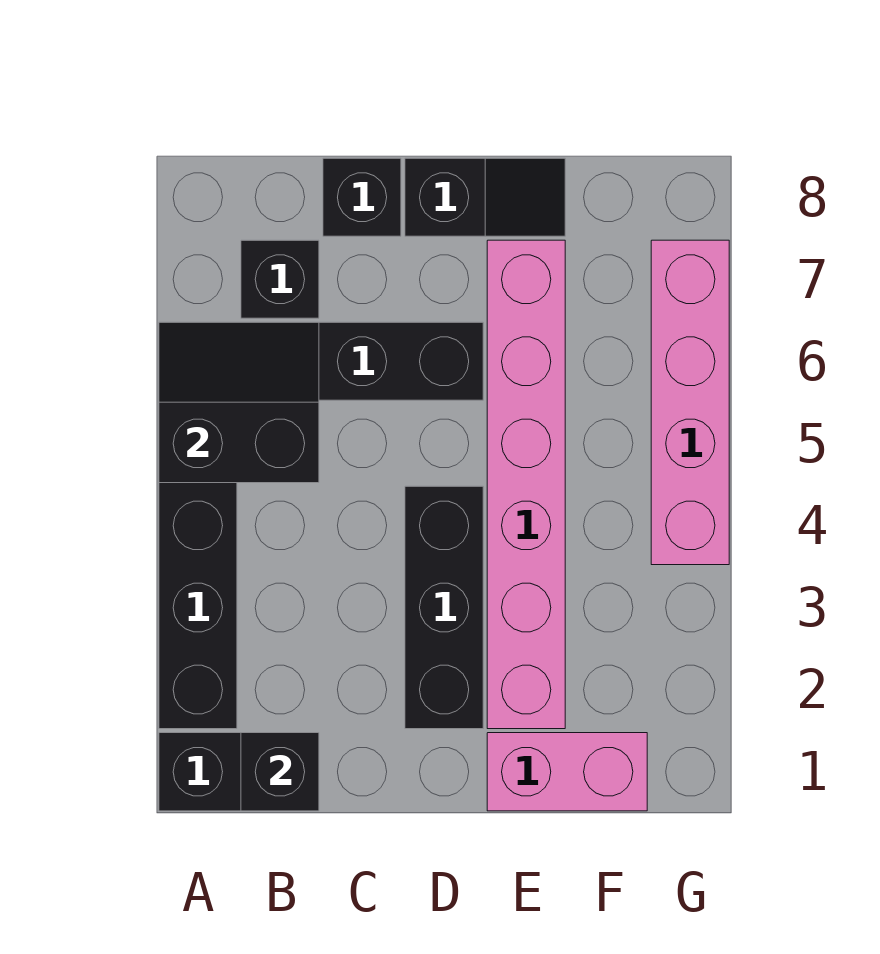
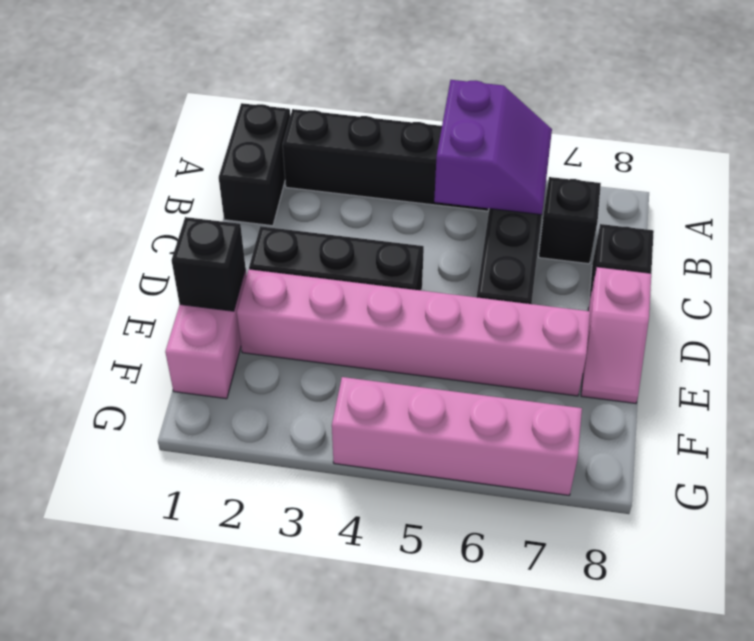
black 2x2 slope [159,322,319,483] -> purple 2x2 slope [434,80,552,215]
black 1x1 brick [241,733,319,811] -> black 1x1 brick moved to [172,217,246,311]
black 1x2 slope [405,158,565,236] -> pink 1x2 slope [581,267,651,403]

